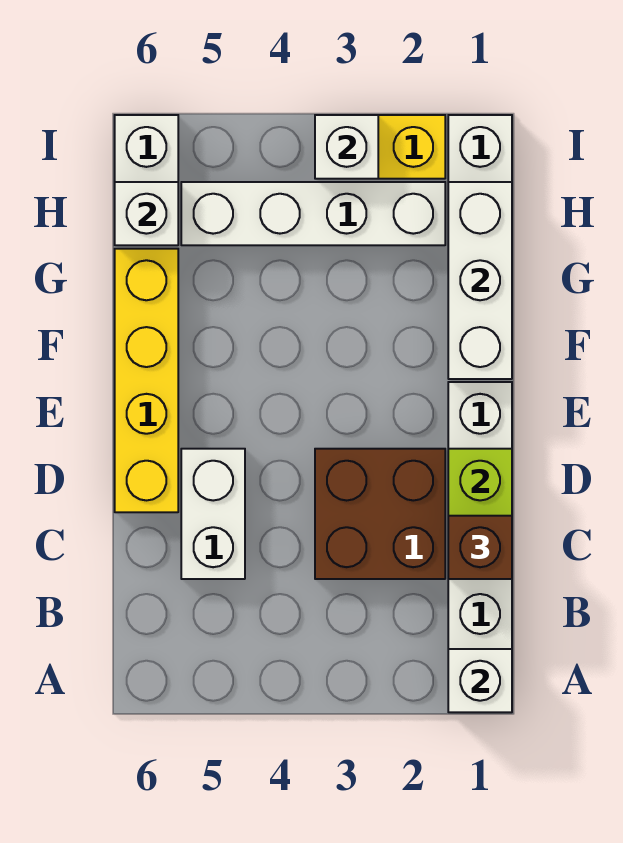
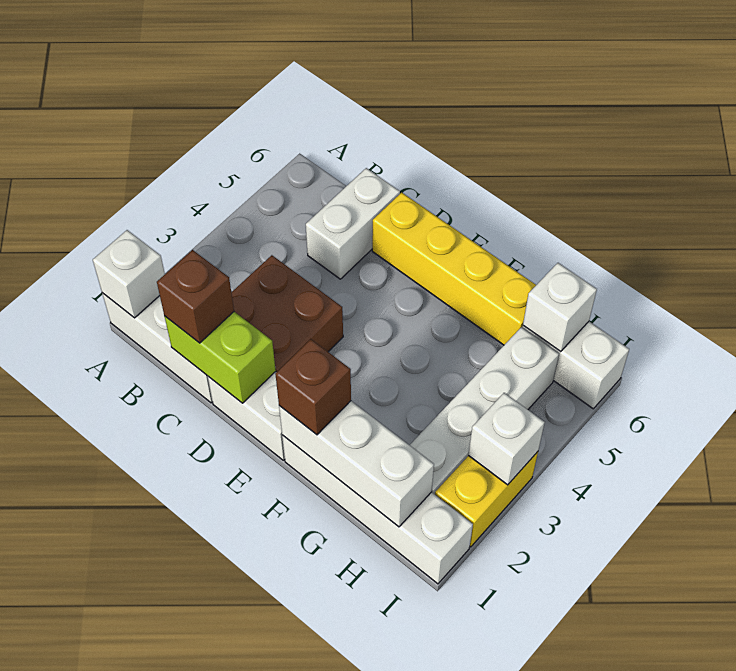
white 1x2 brick [181,449,245,579] -> white 1x2 brick turned to [306,168,400,279]
none -> brown 1x1 brick [275,339,351,435]

